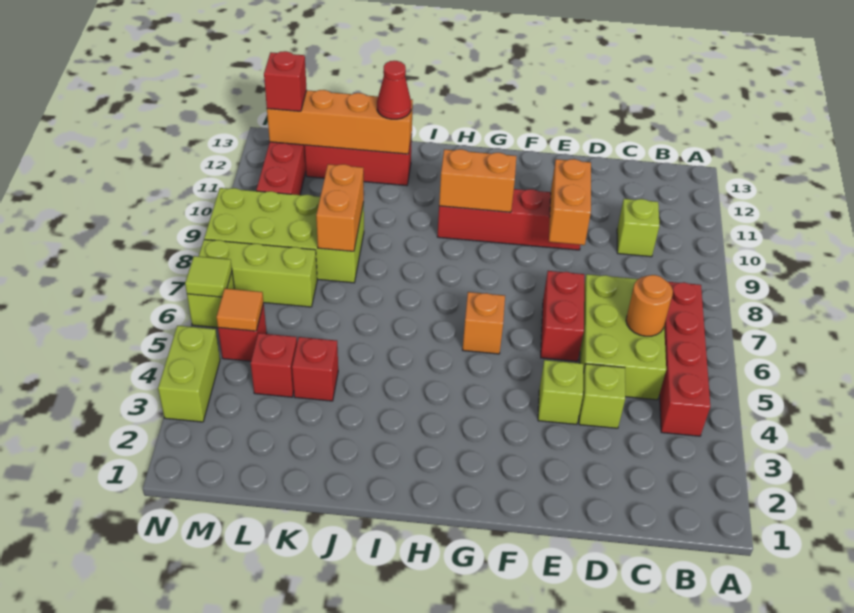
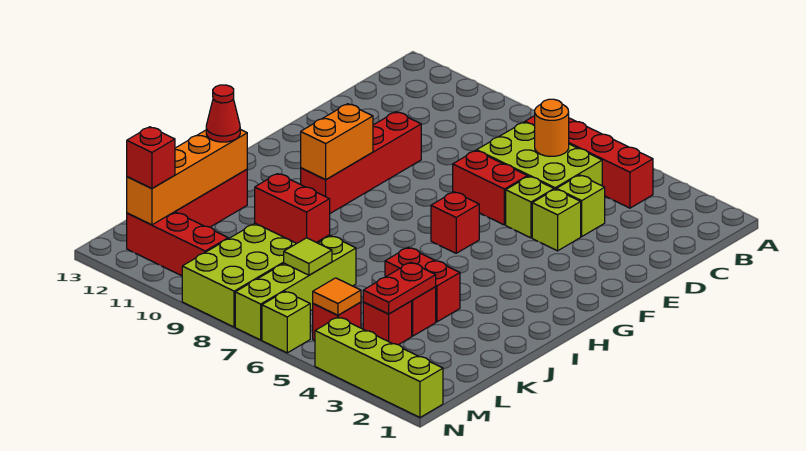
lime 1x1 brick [617,199,659,257] -> lime 1x1 brick moved to [506,176,554,238]
orange 1x2 brick [549,159,591,245] -> none
orange 1x1 brick [463,292,505,354] -> red 1x1 brick [431,192,479,253]
none -> red 1x2 brick [385,247,460,322]
none -> red 1x2 plate [363,262,436,314]
orange 1x2 brick [316,164,364,251] -> red 1x2 brick [255,174,330,244]
lime 1x3 brick [199,240,317,307] -> lime 1x4 brick [235,236,356,340]
lime 1x2 brick [158,326,220,422] -> lime 1x4 brick [315,317,443,417]
lime 1x1 tile [185,256,232,297] -> lime 1x1 tile moved to [284,238,332,275]

